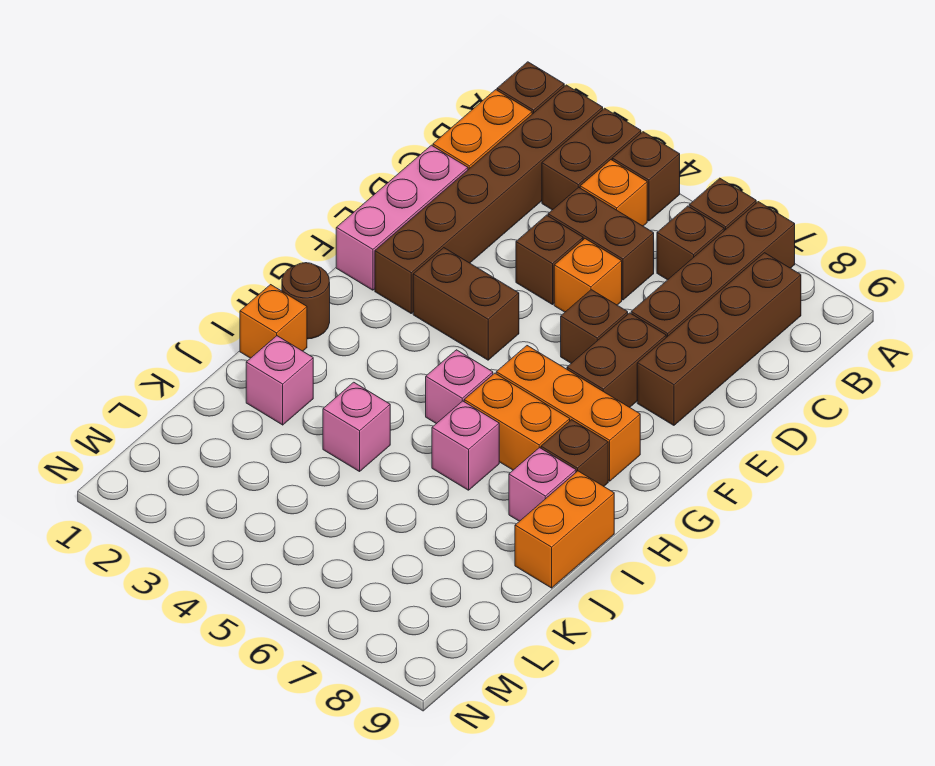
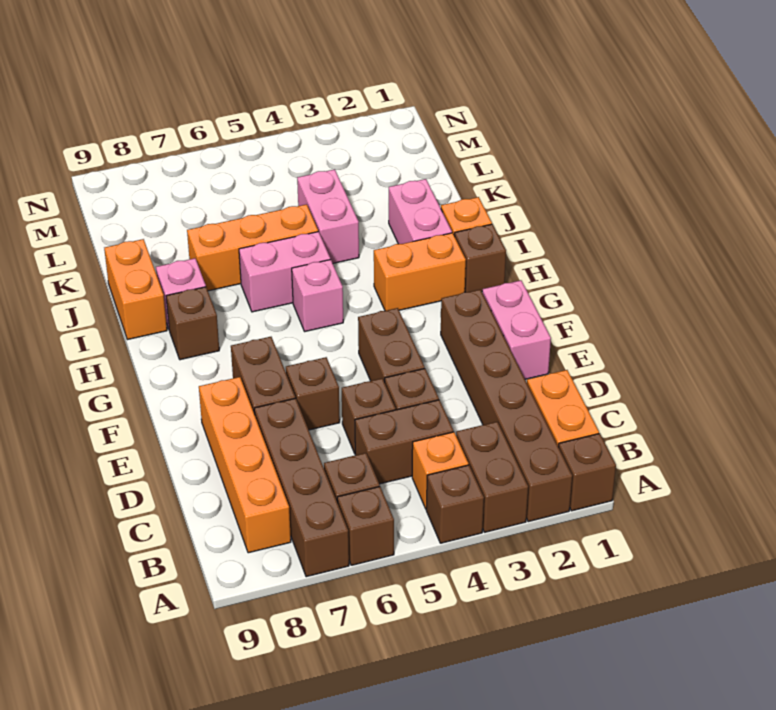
brown 1x4 brick [637,253,801,425] -> orange 1x4 brick [199,377,291,553]
pink 1x3 brick [336,145,468,290] -> pink 1x2 brick [482,280,551,379]
orange 1x1 brick [554,239,622,312] -> brown 1x1 brick [342,378,396,453]
brown 1x2 brick [413,248,519,360] -> brown 1x2 brick turned to [358,308,425,382]
orange 1x3 brick [496,346,640,481] -> orange 1x3 brick moved to [187,204,318,291]
brown 1x1 round brick [282,263,330,339] -> brown 1x1 brick [455,224,506,292]
orange 1x2 brick [464,373,570,470] -> orange 1x2 brick moved to [374,233,466,311]
pink 1x1 brick [432,401,499,490] -> pink 1x2 brick [239,232,330,312]
pink 1x1 brick [246,336,313,425] -> pink 1x2 brick [389,179,452,244]
pink 1x1 brick [323,382,390,472] -> pink 1x2 brick [297,169,359,263]

